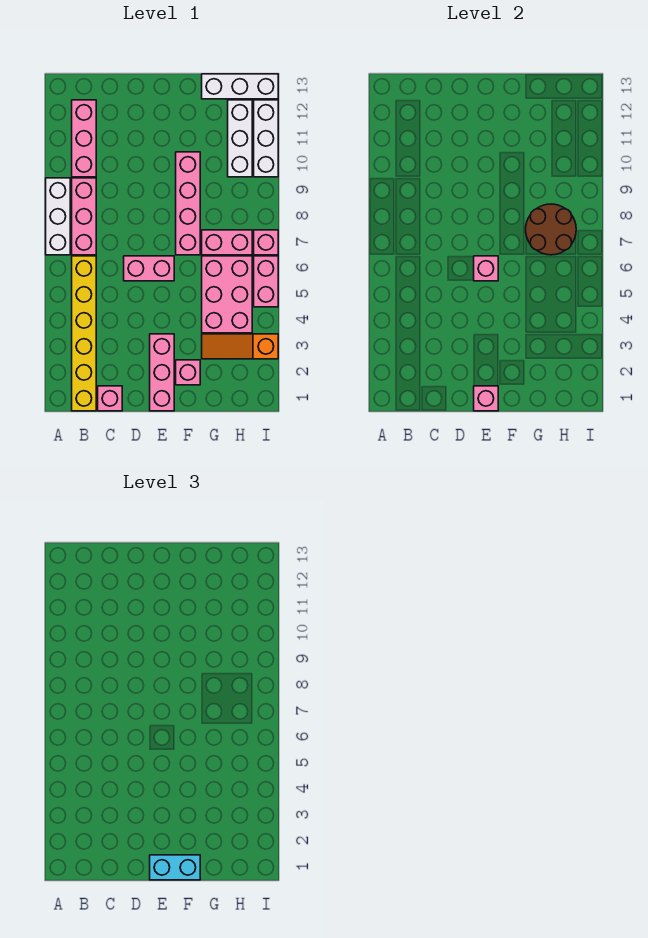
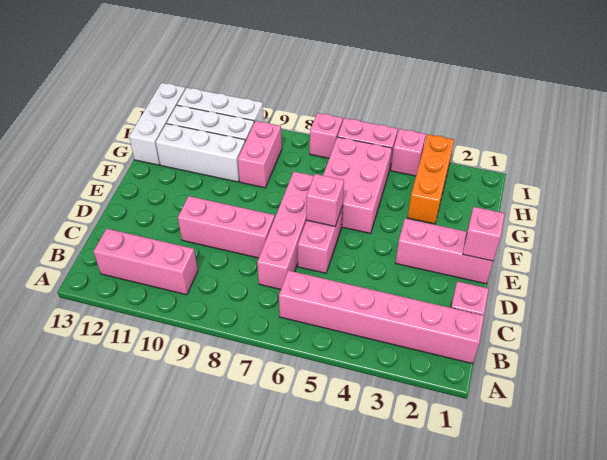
white 1x3 brick [46,178,70,255] -> white 1x3 brick moved to [156,124,245,182]
yellow 1x6 brick [72,256,96,411] -> pink 1x6 brick [279,270,484,364]
pink 1x3 brick [72,178,96,255] -> pink 1x3 brick moved to [178,196,275,258]
cyan 1x2 brick [150,855,200,880] -> none
pink 1x1 brick [176,360,200,385] -> pink 1x1 brick moved to [391,129,426,176]
pink 1x4 brick [176,152,200,255] -> pink 1x4 brick turned to [257,172,314,290]
orange 1x3 slope [202,334,278,359] -> orange 1x3 brick [408,134,454,224]
pink 2x3 brick [202,256,252,333] -> pink 2x3 brick turned to [323,137,392,233]
pink 1x2 brick [202,230,252,255] -> pink 1x2 brick moved to [238,121,282,188]
brown 2x2 round brick [526,204,576,255] -> none

